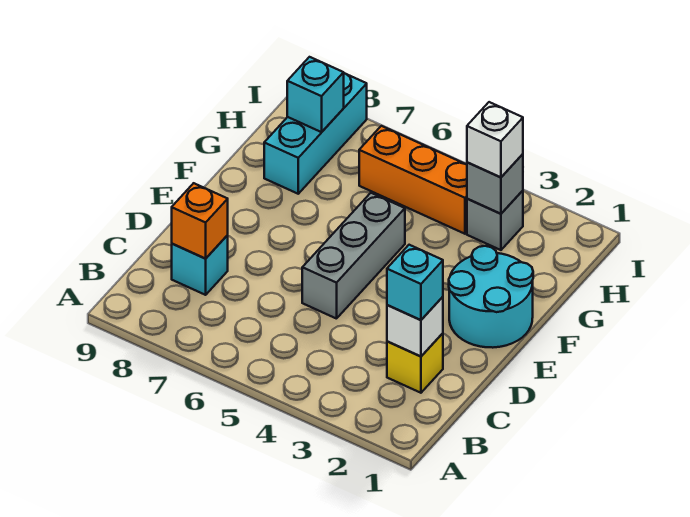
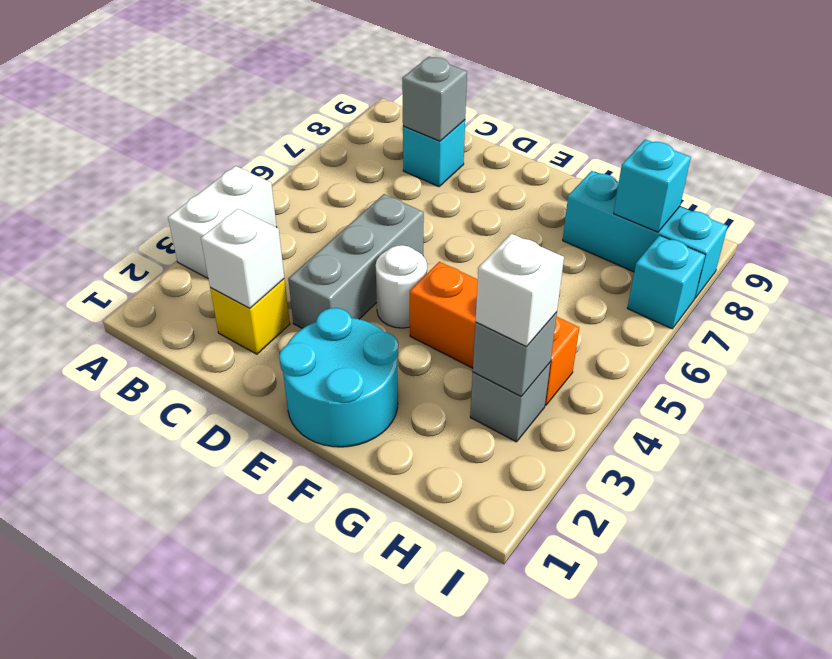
none -> white 1x2 brick [168,166,277,278]
cyan 1x1 brick [387,245,443,320] -> cyan 1x1 brick moved to [627,235,705,329]
orange 1x1 brick [172,183,228,258] -> grey 1x1 brick [402,57,467,141]
grey 1x3 brick [302,193,405,319] -> grey 1x3 brick turned to [288,194,424,329]
none -> white 1x1 round brick [376,245,427,328]
orange 1x3 brick [359,126,467,234] -> orange 1x3 brick turned to [410,262,579,405]

